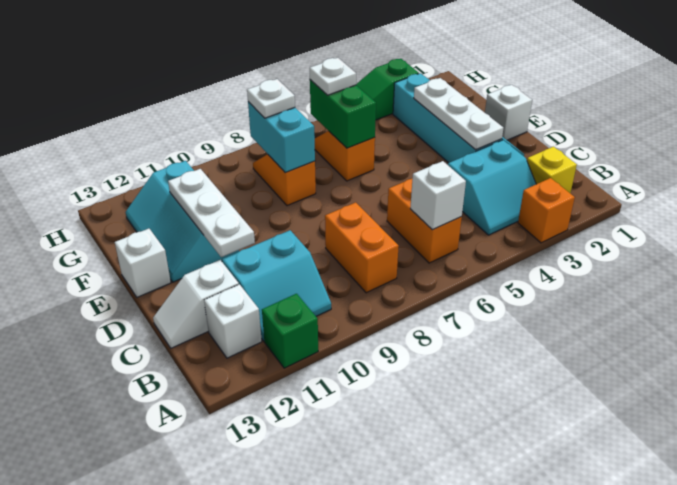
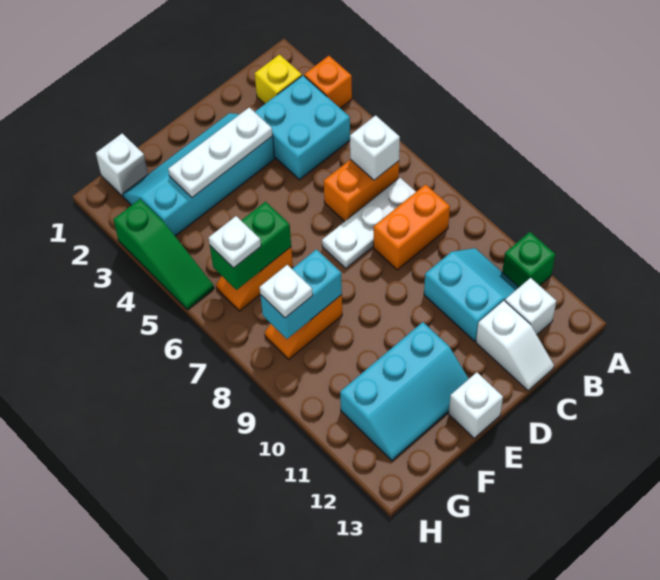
cyan 2x2 slope [448,140,536,235] -> cyan 2x2 brick [255,76,350,180]
white 1x3 plate [168,169,255,257] -> white 1x3 plate moved to [322,178,416,268]
white 1x1 brick [485,85,532,140] -> white 1x1 brick moved to [96,134,148,196]

